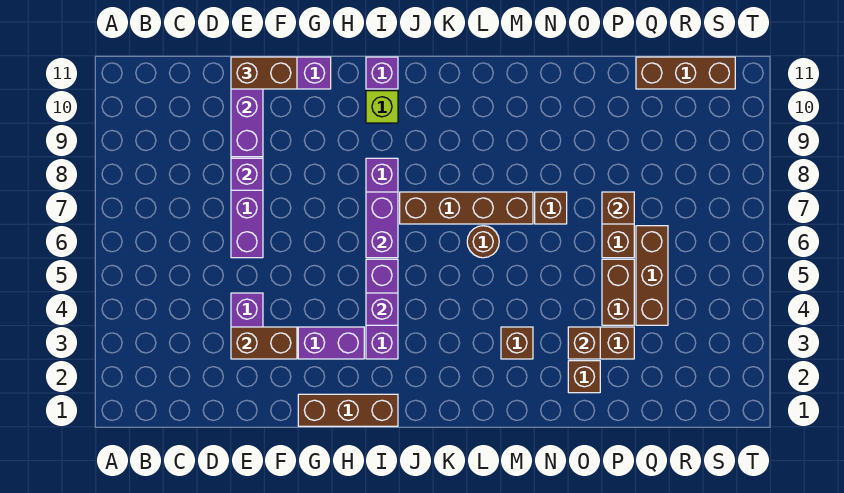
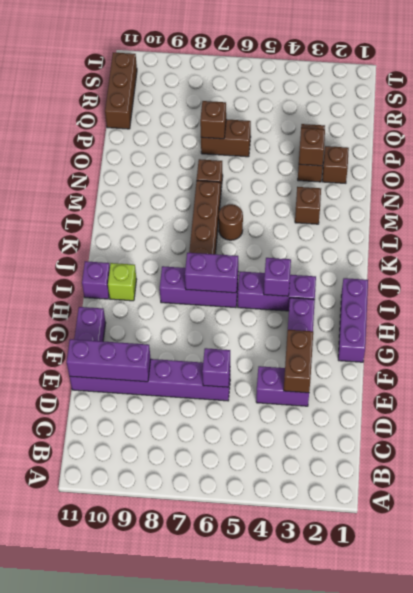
purple 1x1 brick [231,158,263,190] -> purple 1x1 brick moved to [202,348,230,387]
brown 1x2 brick [231,57,297,89] -> none
brown 1x3 brick [298,394,398,426] -> purple 1x3 brick [338,278,368,362]
brown 1x2 brick [602,259,634,325] -> none
brown 1x3 brick [636,226,668,325] -> none

